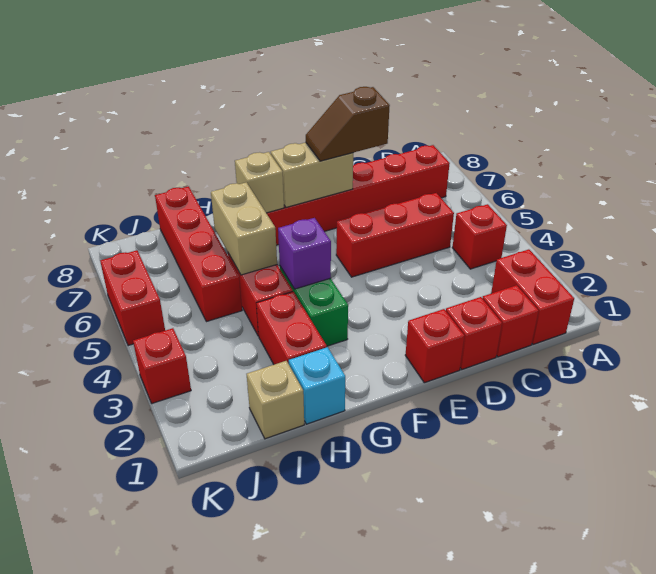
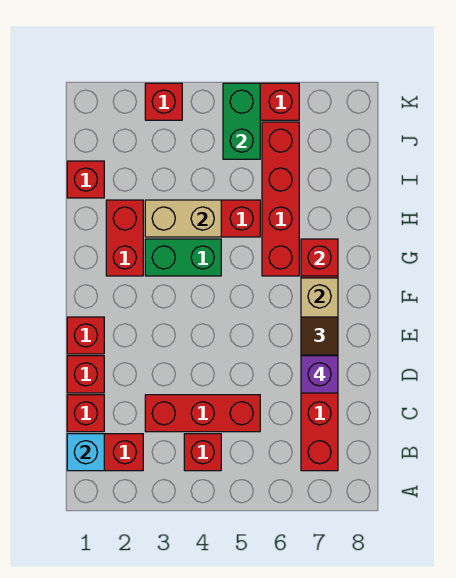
red 1x3 brick [336,193,454,277] -> red 1x3 brick turned to [145,395,260,432]
purple 1x1 brick [278,218,331,289] -> purple 1x1 brick moved to [301,356,338,393]
tan 1x1 brick [235,152,284,213] -> red 1x1 brick [301,239,338,276]
cyan 1x1 brick [289,347,345,424] -> cyan 1x1 brick moved to [67,434,104,471]
red 1x2 brick [256,292,327,365] -> red 1x2 brick turned to [106,200,143,276]
tan 1x2 brick [211,182,277,275] -> tan 1x2 brick moved to [145,200,221,237]
tan 1x1 brick [247,361,304,439] -> red 1x1 brick [67,161,104,198]
red 1x4 brick [155,186,242,322] -> red 1x4 brick turned to [262,122,299,276]
none -> green 1x2 brick [223,83,260,159]

